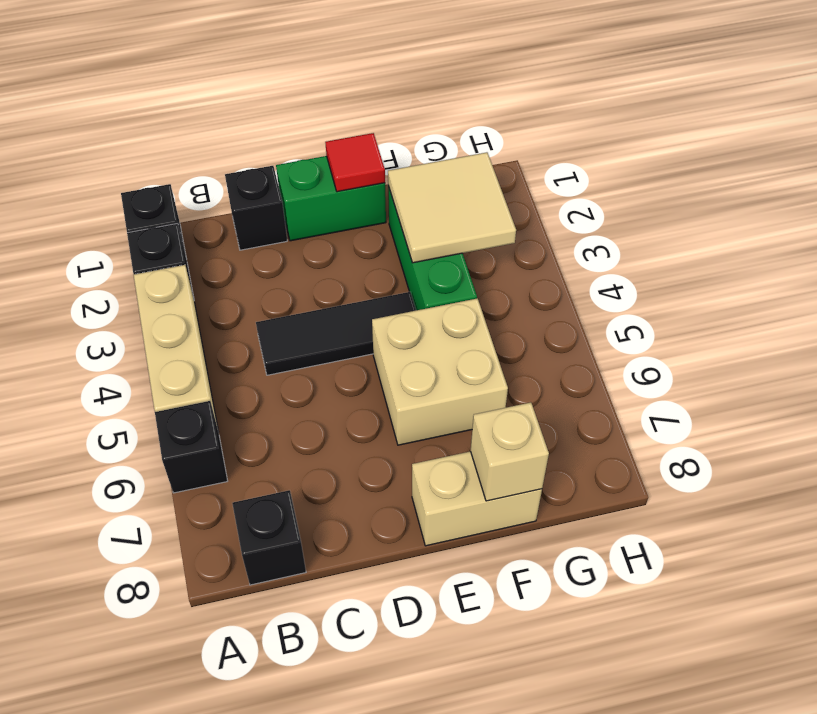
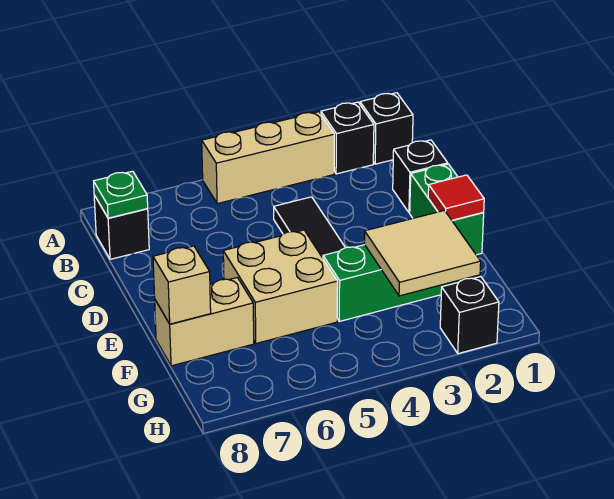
black 1x1 brick [155,401,227,493] -> black 1x1 brick moved to [440,277,499,354]
none -> green 1x1 plate [94,171,148,218]
tan 1x2 brick [412,451,542,546] -> tan 1x2 brick turned to [155,278,254,366]

